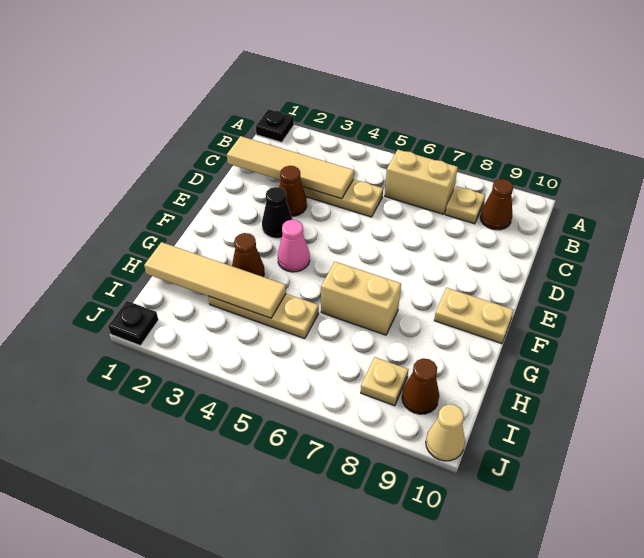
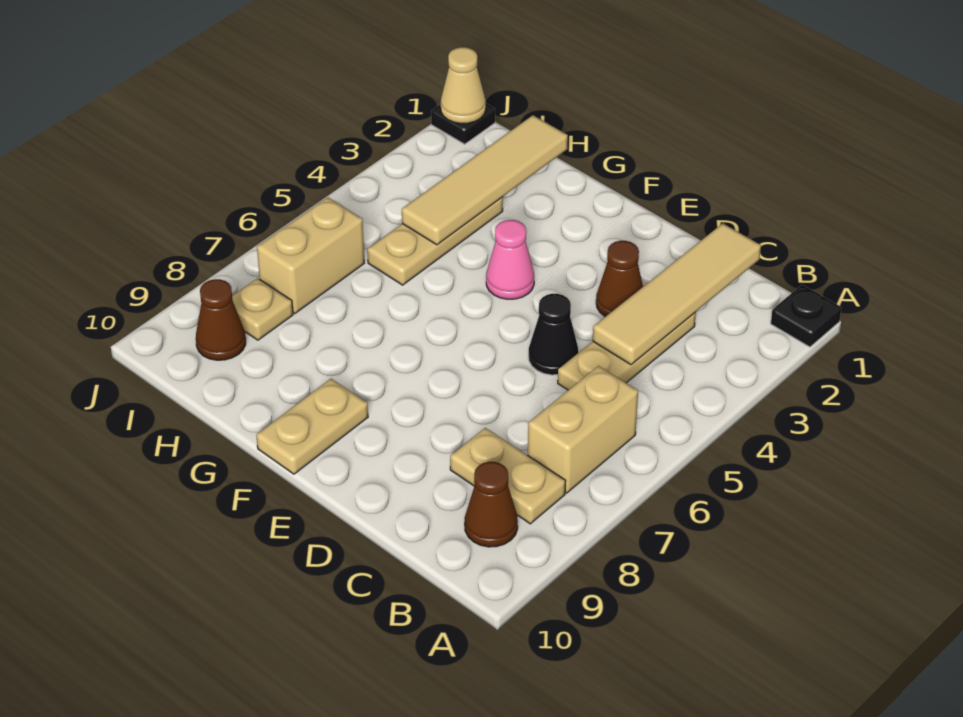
tan 1x1 plate [445,186,485,224] -> tan 1x2 plate [450,428,565,524]
black 1x1 cone [262,187,293,238] -> black 1x1 cone moved to [529,294,578,375]
brown 1x1 cone [232,233,264,277] -> none
tan 1x2 brick [321,262,401,335] -> tan 1x2 brick moved to [257,197,364,313]
tan 1x1 cone [426,404,465,461] -> tan 1x1 cone moved to [441,47,486,123]

